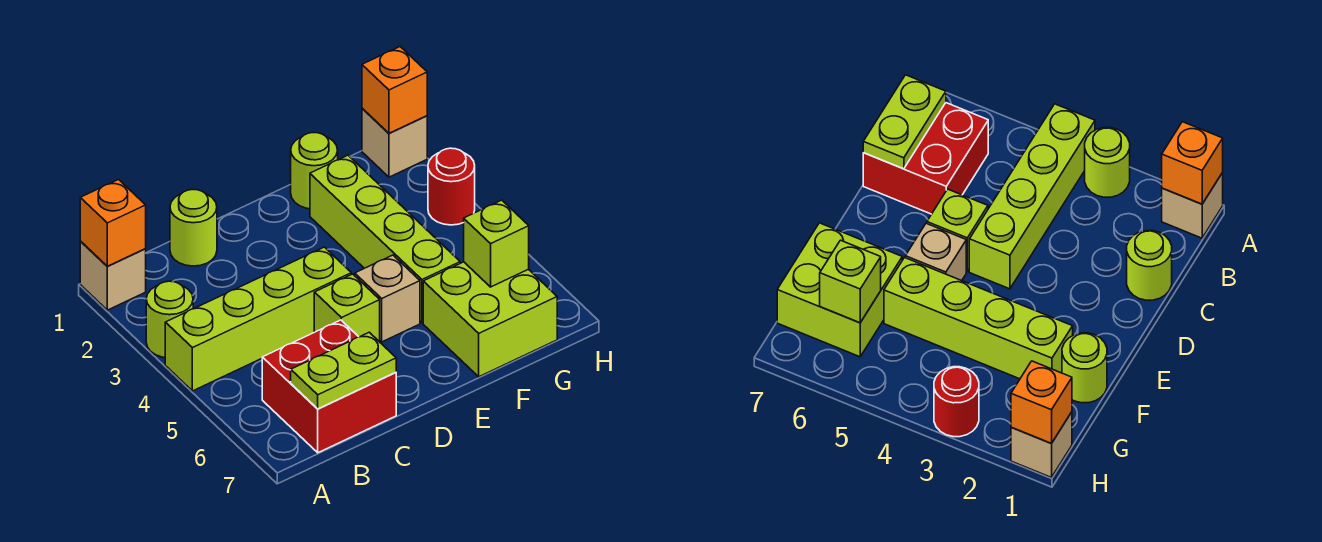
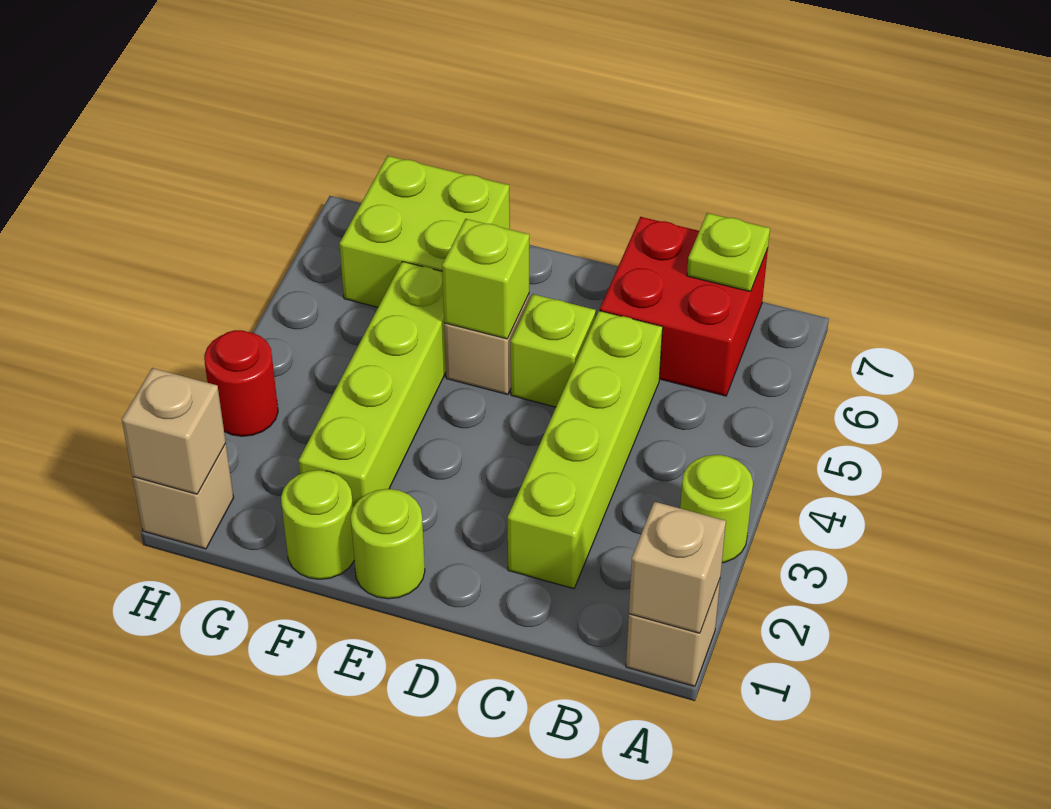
orange 1x1 brick [80,179,146,266] -> tan 1x1 brick [629,502,726,633]
lime 1x4 brick [165,247,351,391] -> lime 1x4 brick turned to [508,311,663,589]
lime 1x2 plate [291,332,396,409] -> lime 1x1 plate [687,213,770,292]
lime 1x1 round brick [170,189,217,266] -> lime 1x1 round brick moved to [351,489,425,599]
lime 1x1 brick [464,200,529,287] -> lime 1x1 brick moved to [442,219,529,339]
orange 1x1 brick [362,47,427,133] -> tan 1x1 brick [122,368,226,494]

